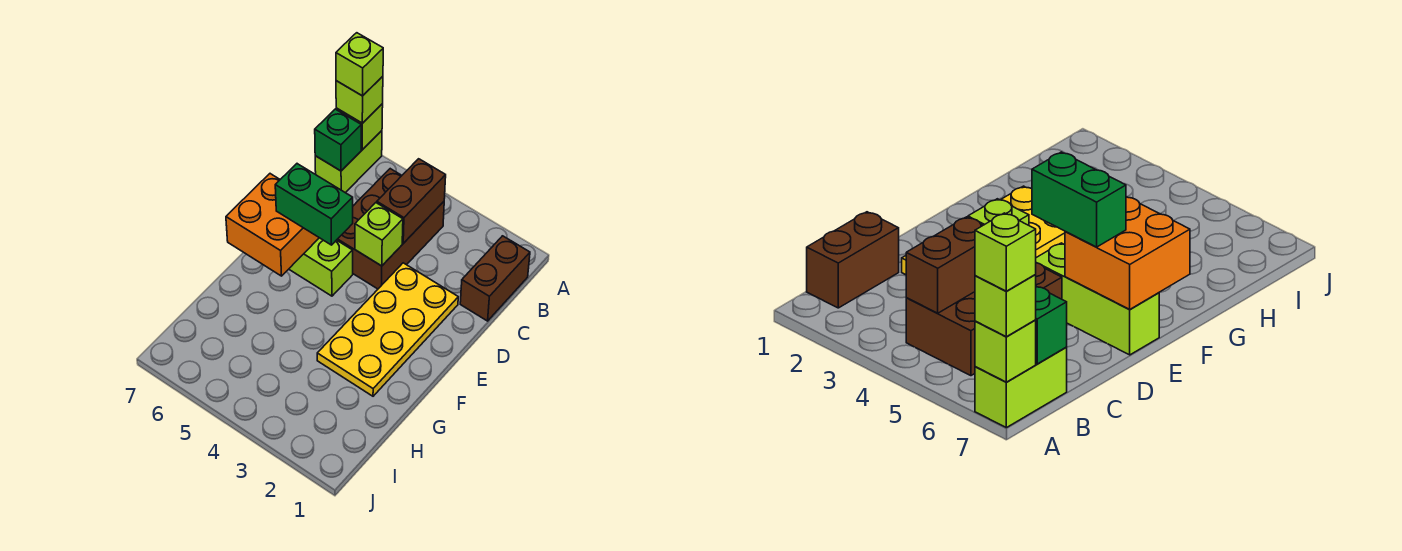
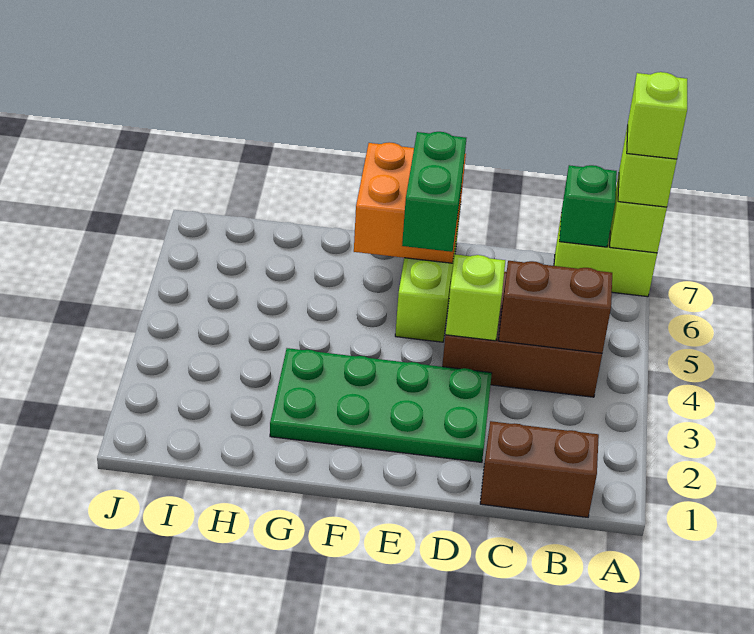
yellow 2x4 plate [317,263,458,396] -> green 2x4 plate [270,348,492,462]

